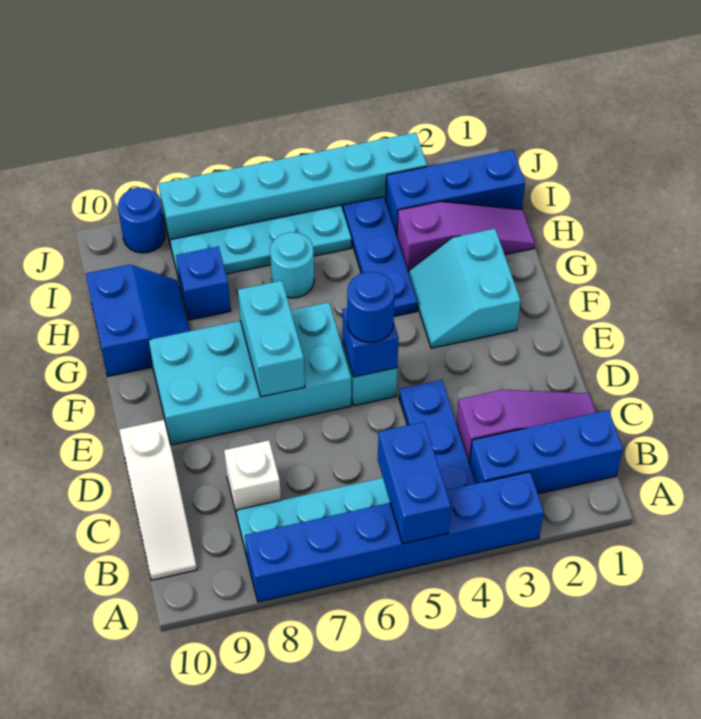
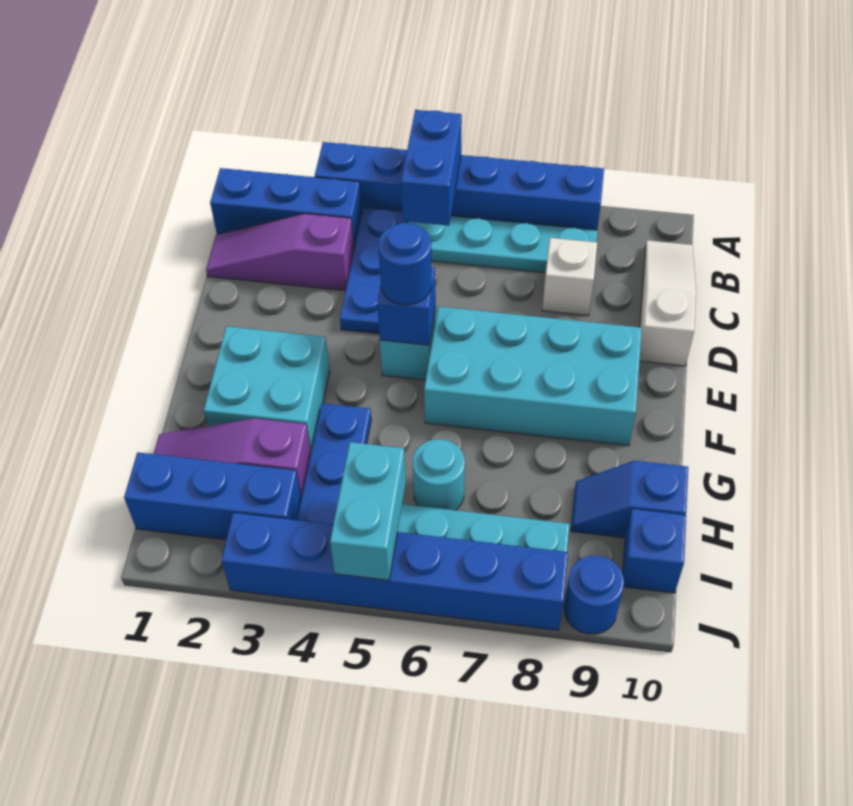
cyan 1x2 brick [238,281,305,397] -> cyan 1x2 brick moved to [330,442,406,580]
cyan 2x2 slope [408,229,521,348] -> cyan 2x2 brick [204,326,330,451]
blue 2x2 slope [86,265,189,376] -> blue 1x2 slope [571,461,688,538]
blue 1x1 brick [176,246,231,320] -> blue 1x1 brick moved to [623,509,686,593]
cyan 1x6 brick [159,133,427,246] -> blue 1x6 brick [221,513,568,630]

